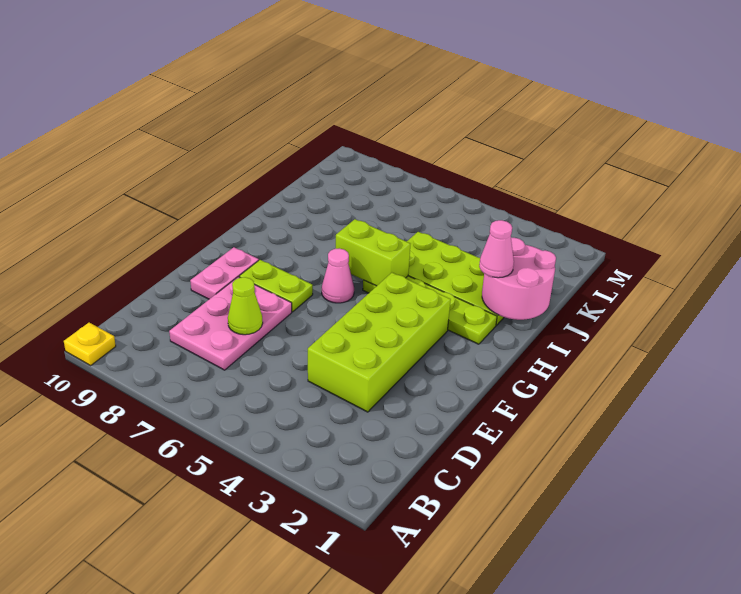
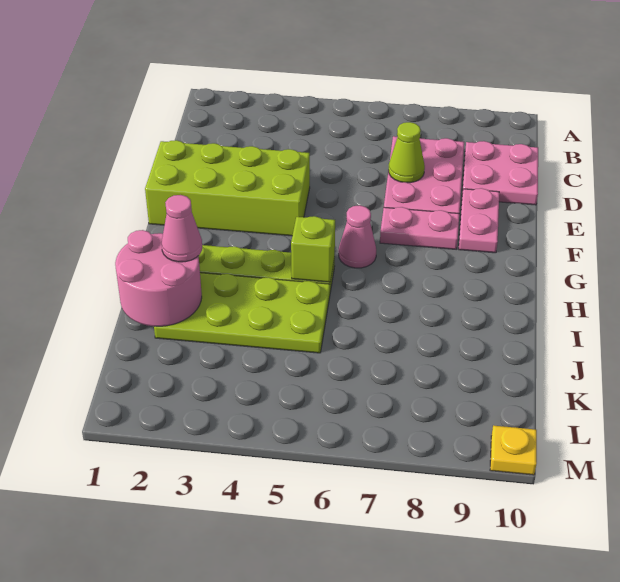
yellow 1x1 plate [64,323,116,365] -> yellow 1x1 plate moved to [490,425,537,475]
none -> pink 2x2 plate [462,141,538,205]
lime 2x4 brick [308,273,451,412] -> lime 2x4 brick turned to [145,140,310,236]
lime 1x2 plate [239,260,313,312] -> pink 1x2 plate [380,207,459,249]
lime 1x2 brick [336,219,410,286] -> lime 1x1 brick [291,216,335,282]

